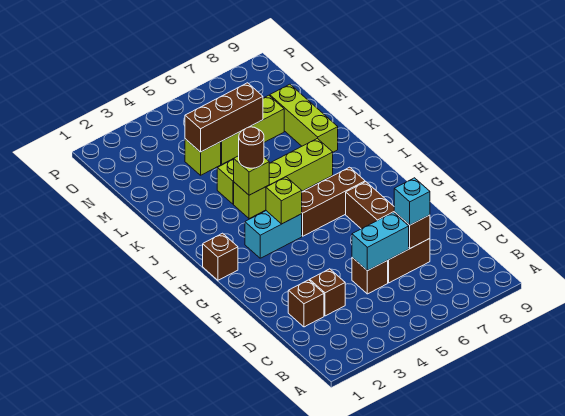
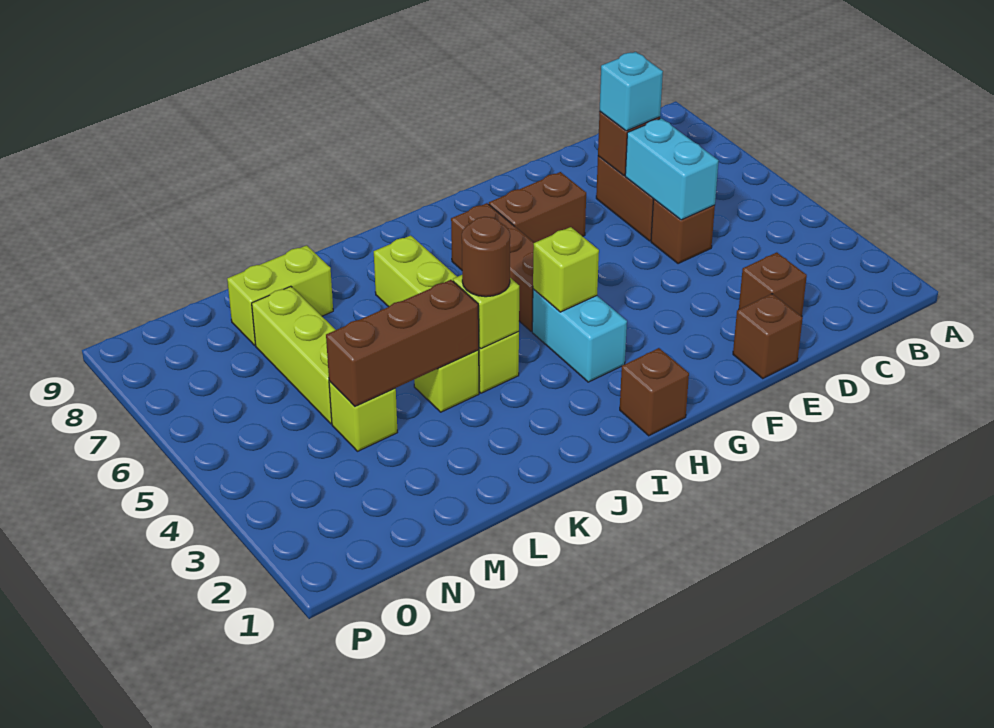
brown 1x1 brick [310,269,345,316] -> brown 1x1 brick moved to [733,294,803,378]
lime 1x3 brick [270,84,338,152] -> lime 1x2 brick [227,245,333,345]
brown 1x3 brick [185,83,263,152] -> brown 1x3 brick turned to [326,280,479,406]

